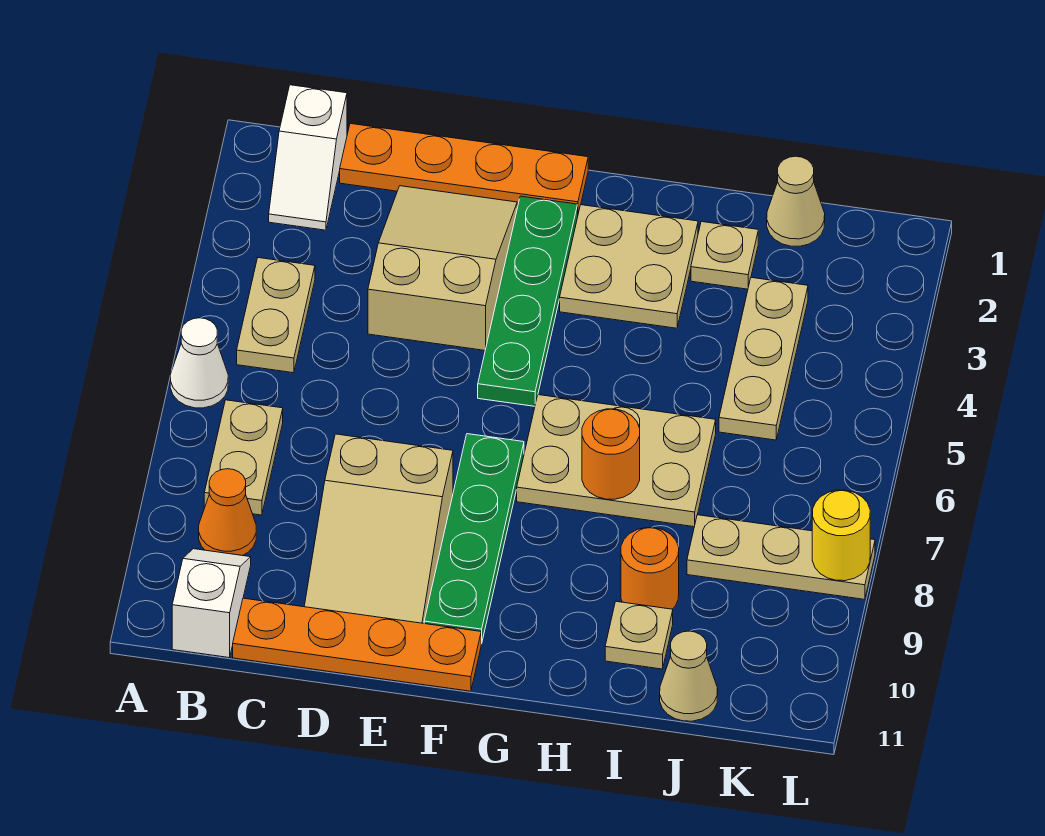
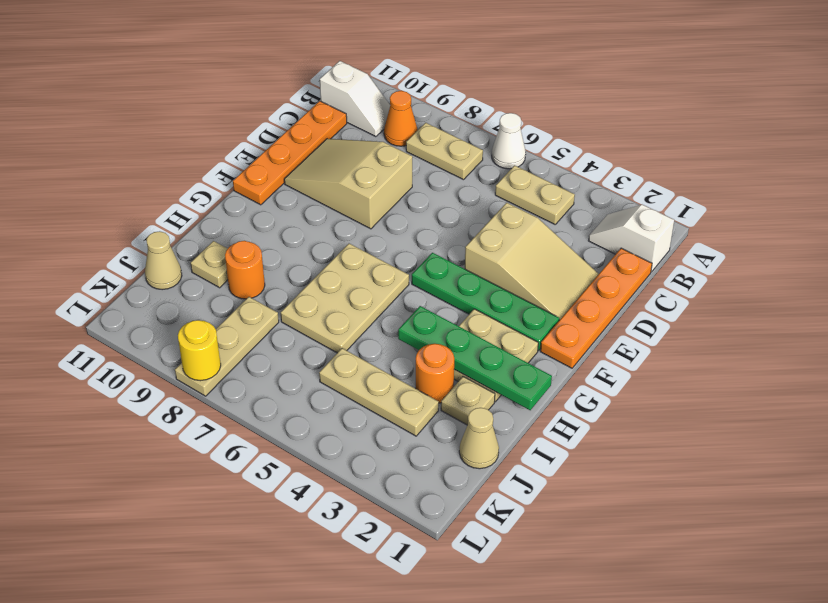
green 1x4 plate [424,434,524,644] -> green 1x4 plate moved to [398,306,552,410]
orange 1x1 round brick [582,409,640,499] -> orange 1x1 round brick moved to [416,344,454,403]

